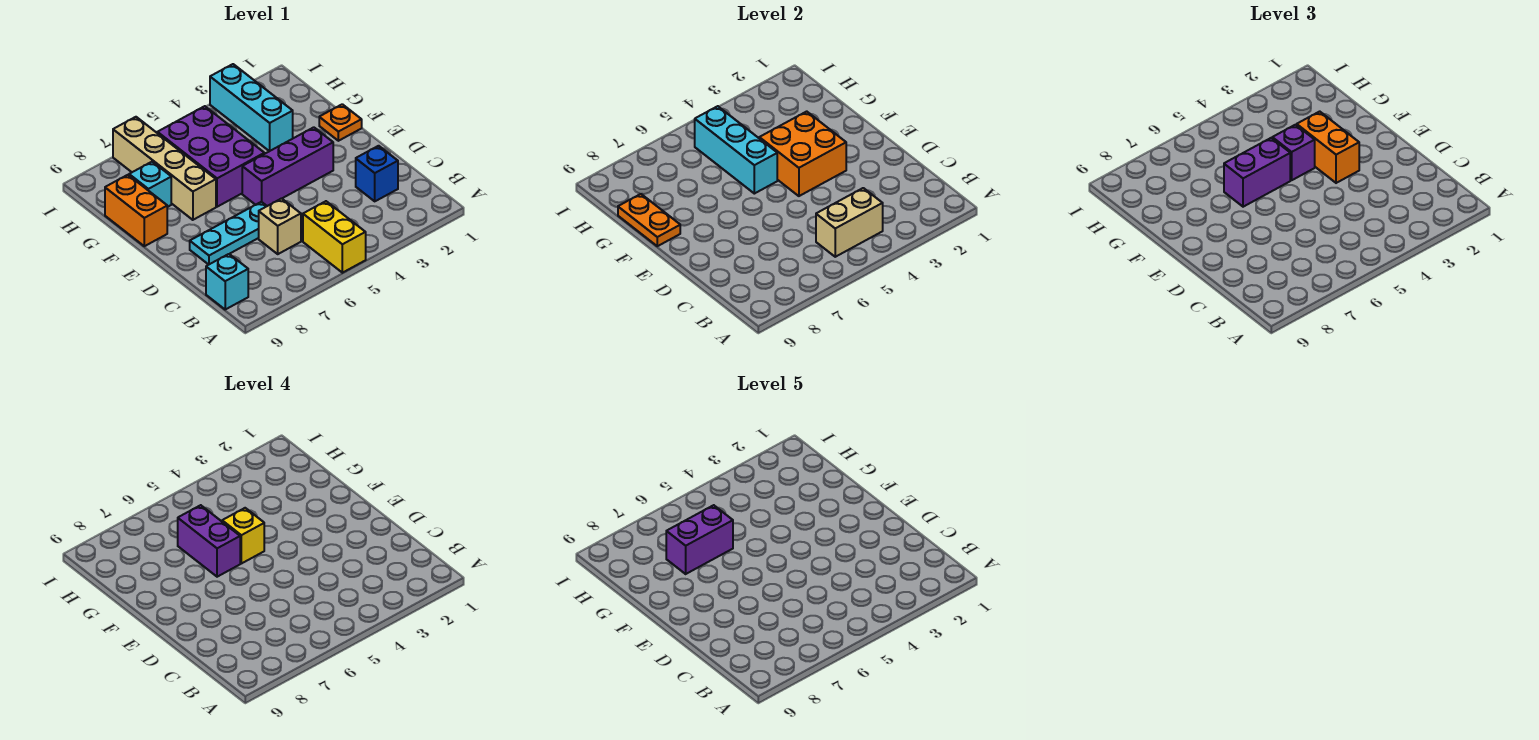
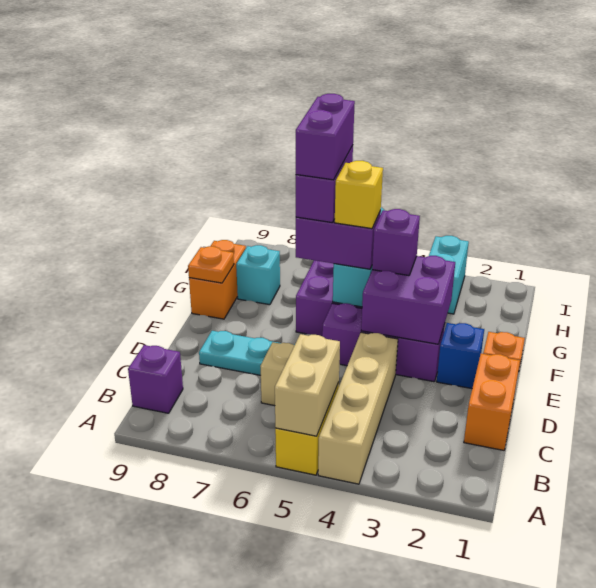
tan 1x2 brick [816,188,883,257] -> tan 1x2 brick turned to [275,334,340,436]
cyan 1x1 brick [206,254,248,309] -> purple 1x1 brick [128,345,183,413]
blue 1x1 brick [356,146,398,201] -> blue 1x1 brick moved to [437,323,484,389]
orange 2x2 brick [759,111,846,196] -> purple 2x2 brick [361,256,455,344]
orange 1x2 brick [1297,111,1359,183] -> orange 1x2 brick moved to [464,354,520,450]
tan 1x4 brick [113,117,216,220] -> tan 1x4 brick moved to [318,332,398,484]
orange 1x2 plate [618,194,680,246] -> orange 1x1 plate [188,246,234,283]
cyan 1x3 brick [210,64,293,151] -> cyan 1x2 brick [429,236,469,314]
purple 1x2 brick [666,505,733,574] -> purple 1x2 brick turned to [296,94,355,180]

